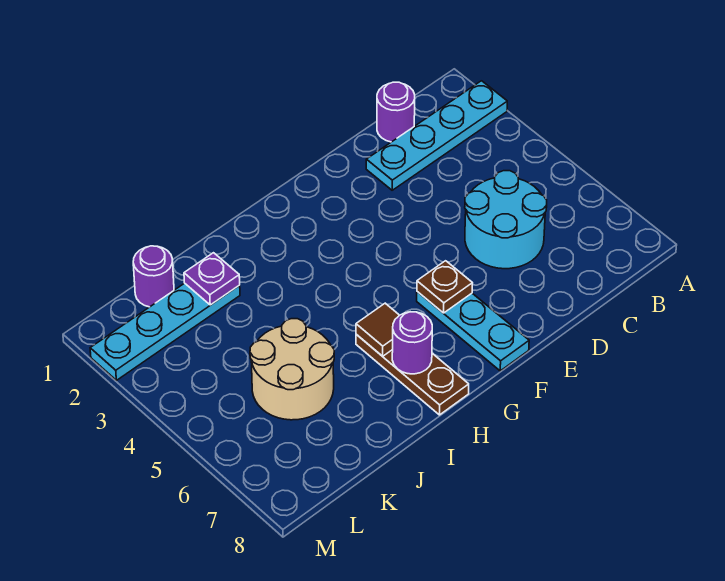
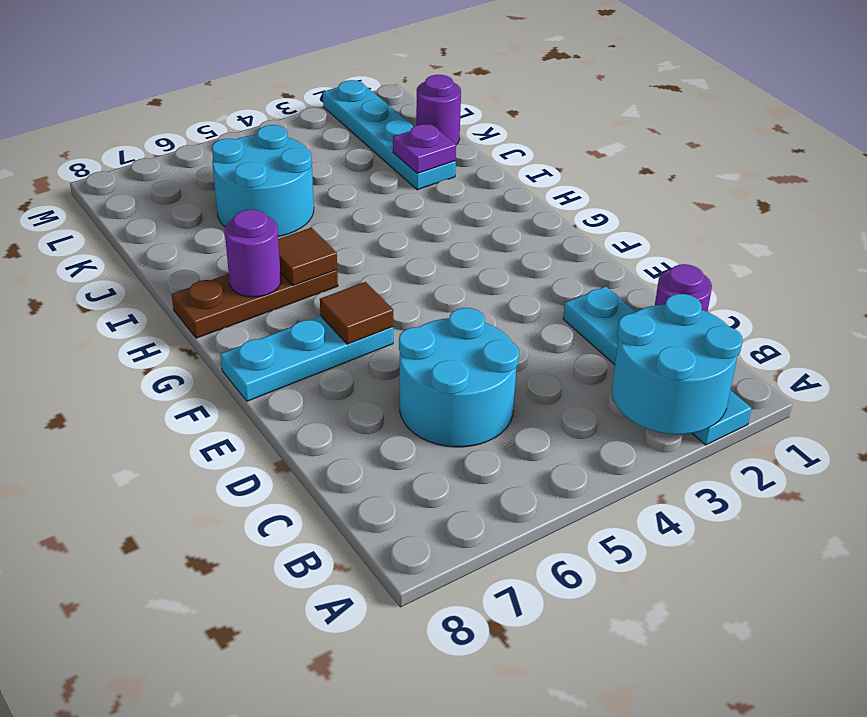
none -> cyan 2x2 round brick [612,294,743,434]
brown 1x1 plate [417,261,473,313] -> brown 1x1 tile [320,282,393,344]
tan 2x2 round brick [250,319,334,420] -> cyan 2x2 round brick [212,125,314,236]

